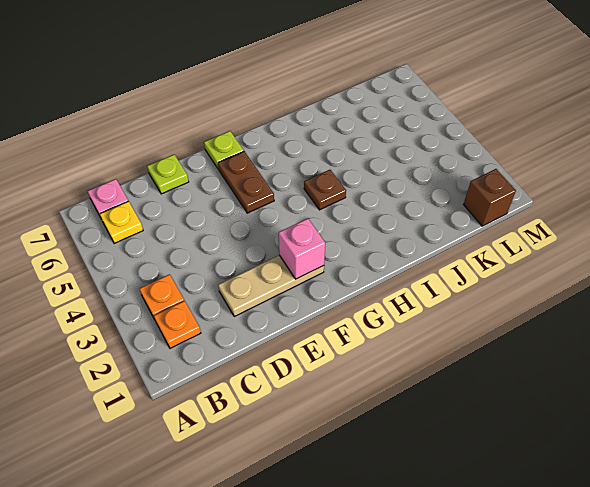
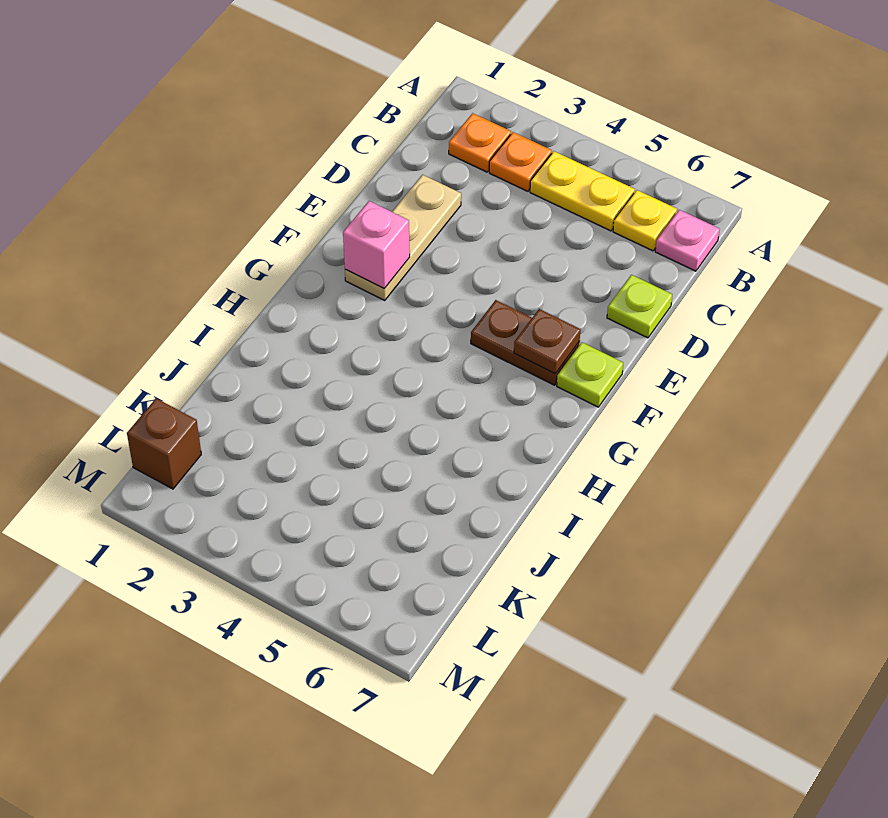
none -> yellow 1x2 plate [530,151,635,231]
brown 1x1 plate [304,170,346,210] -> brown 1x1 plate moved to [514,309,580,374]

